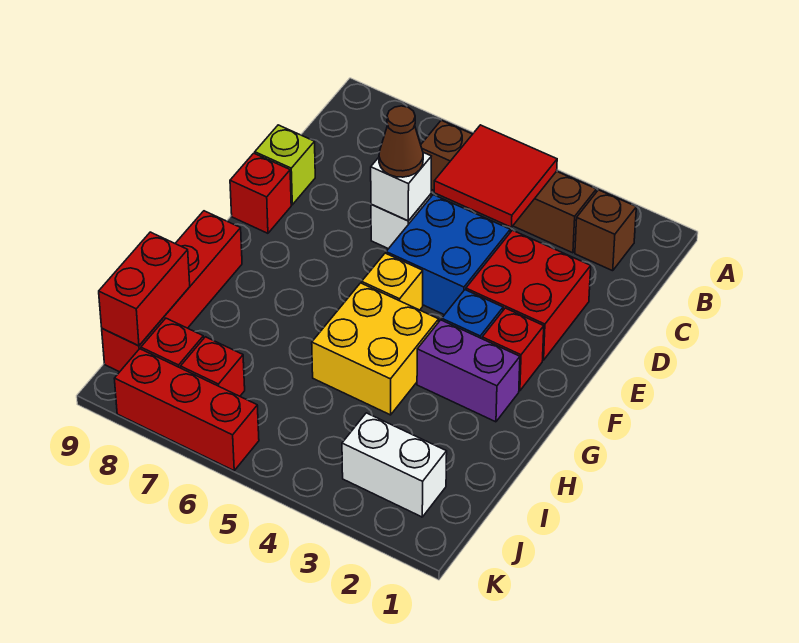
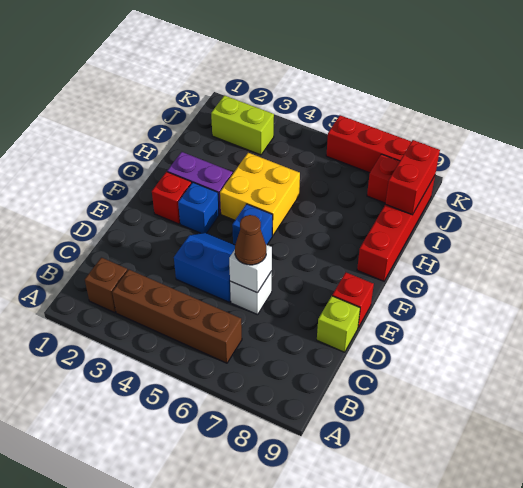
red 2x2 tile [434,125,557,227] -> none
red 2x2 brick [466,230,591,360] -> none
blue 2x2 brick [386,195,510,315] -> blue 2x2 slope [174,233,235,302]
yellow 1x1 brick [362,253,423,310] -> blue 1x1 brick [232,204,273,245]
white 1x2 brick [342,413,447,517] -> lime 1x2 brick [211,95,274,155]
red 1x1 brick [181,337,245,396] -> none

